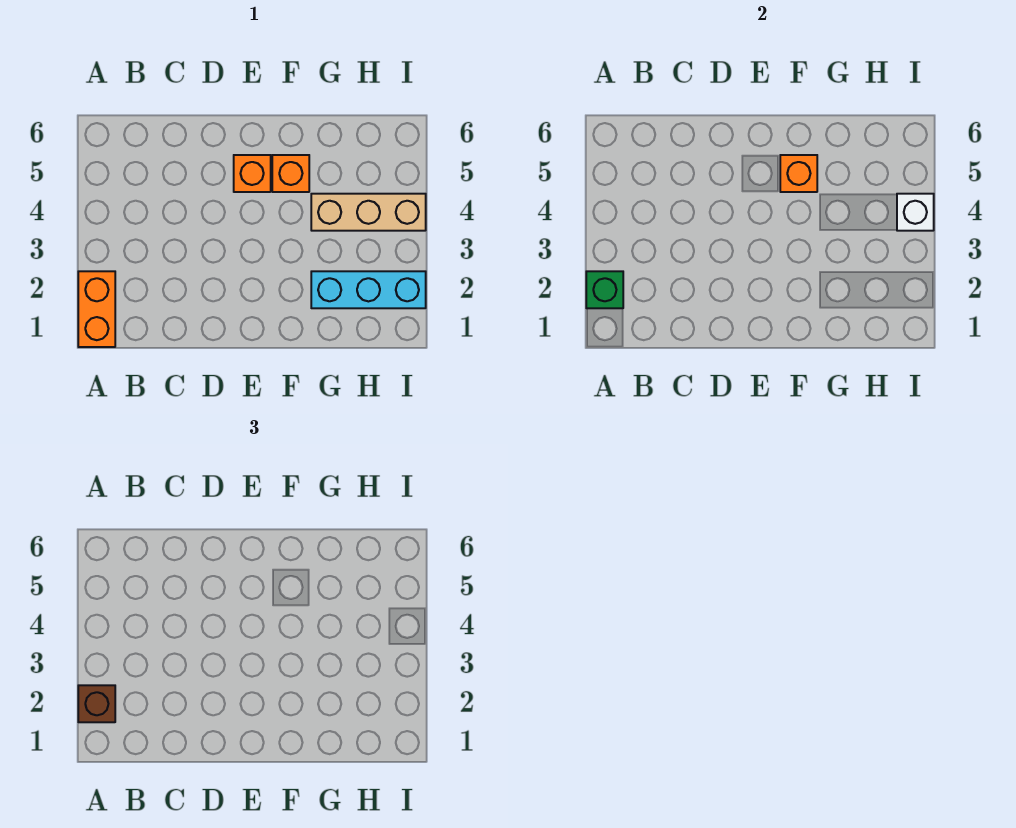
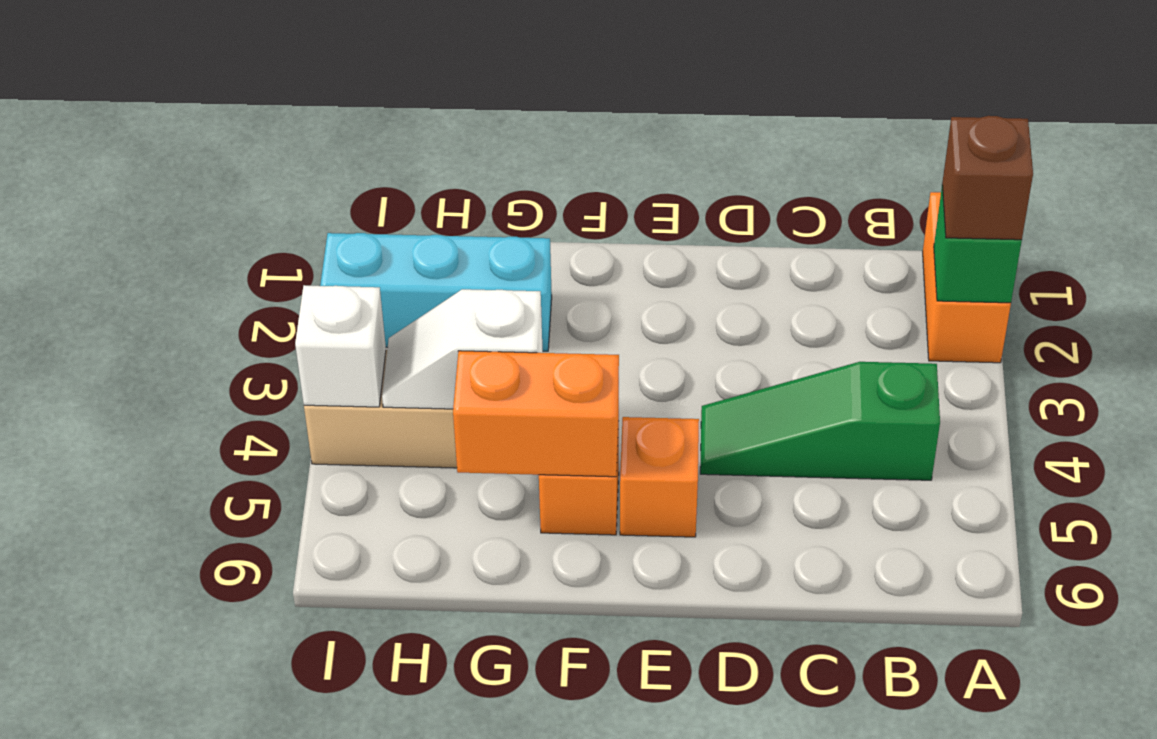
none -> green 1x3 slope [700,362,940,480]
orange 1x1 brick [780,155,817,192] -> orange 1x2 brick [453,351,619,477]
none -> white 1x2 slope [382,289,543,409]

